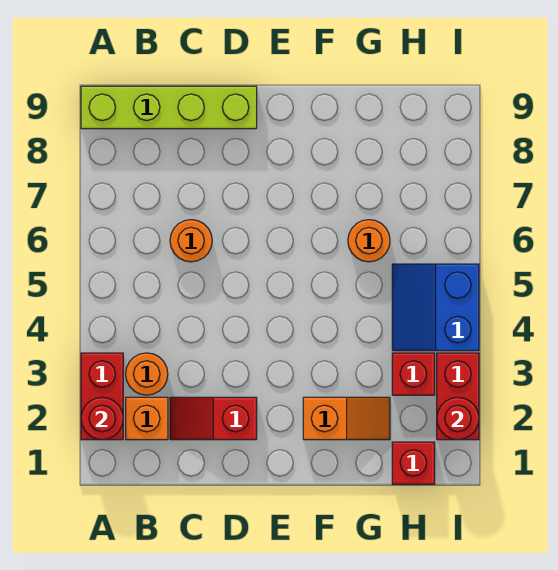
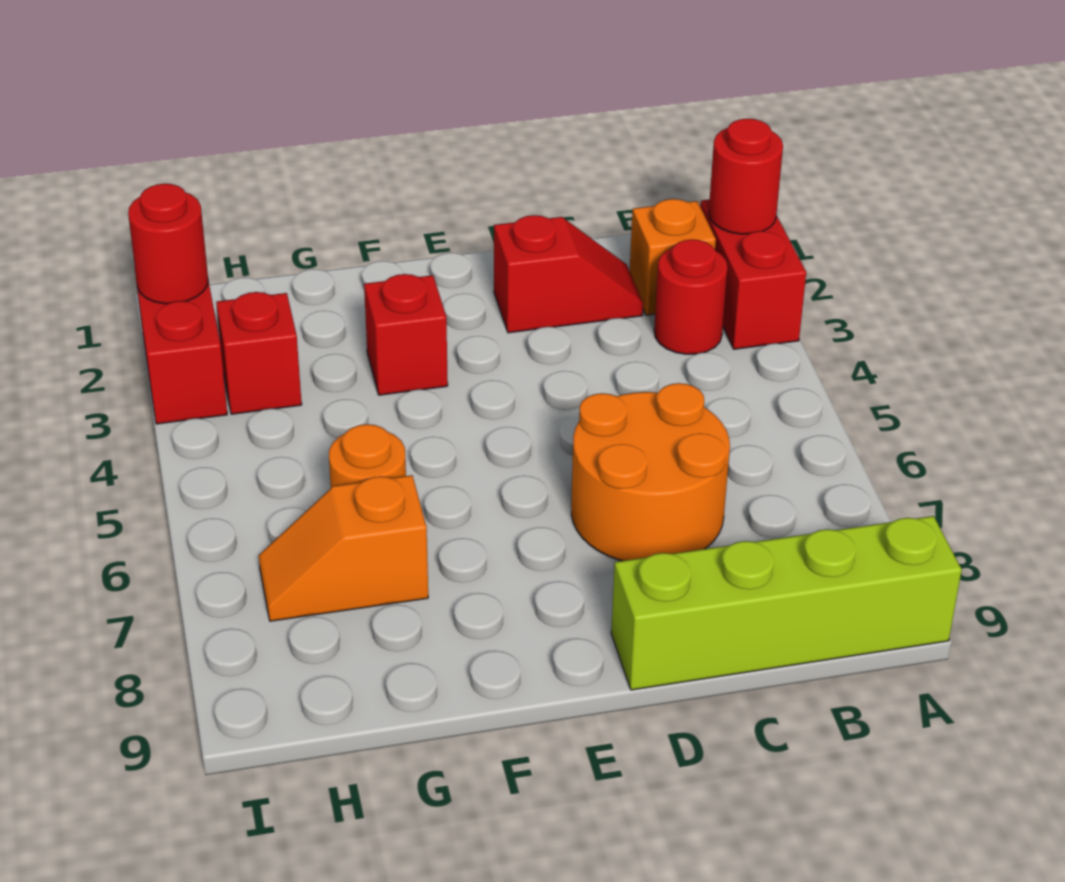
orange 1x1 round brick [126,353,168,395] -> red 1x1 round brick [654,239,728,354]
orange 1x1 round brick [170,220,212,262] -> orange 2x2 round brick [571,383,730,561]
orange 1x2 slope [303,397,390,440] -> orange 1x2 slope moved to [259,475,428,621]
red 1x1 brick [392,442,435,484] -> red 1x1 brick moved to [364,274,448,395]
blue 2x2 slope [392,264,479,351] -> none

